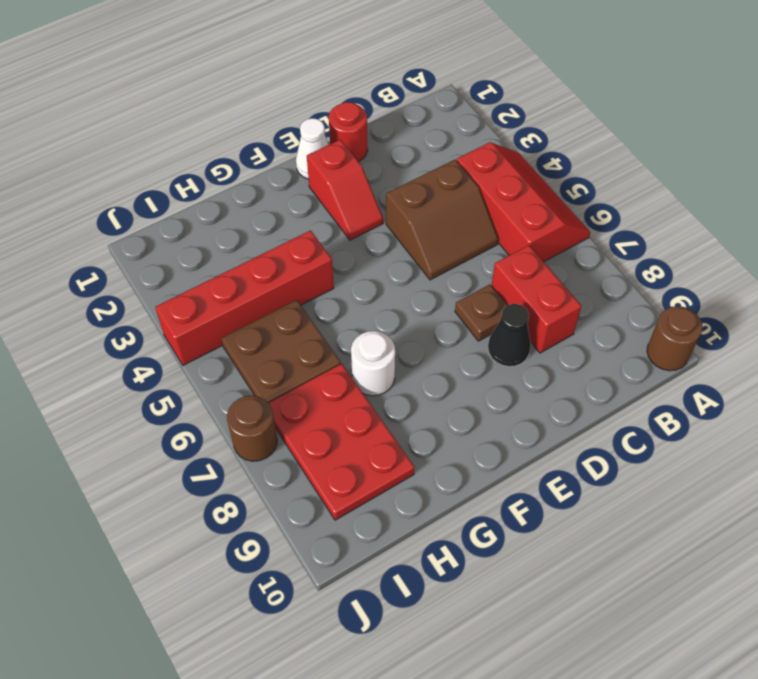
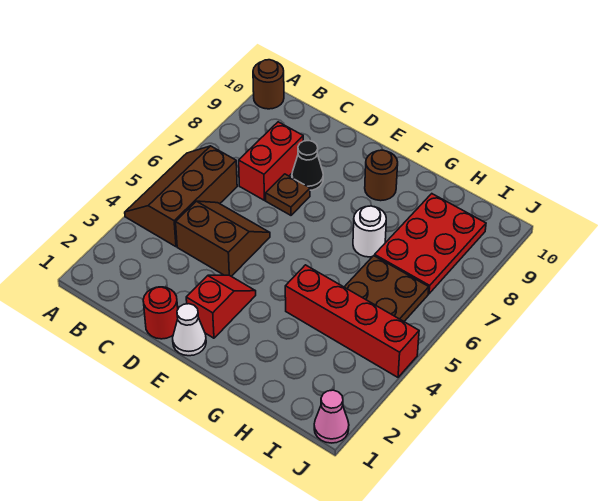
red 2x3 slope [457,142,590,262] -> brown 2x3 slope [125,146,237,247]
none -> pink 1x1 cone [314,390,349,443]
brown 1x1 round brick [227,396,277,461] -> brown 1x1 round brick moved to [365,150,398,201]

